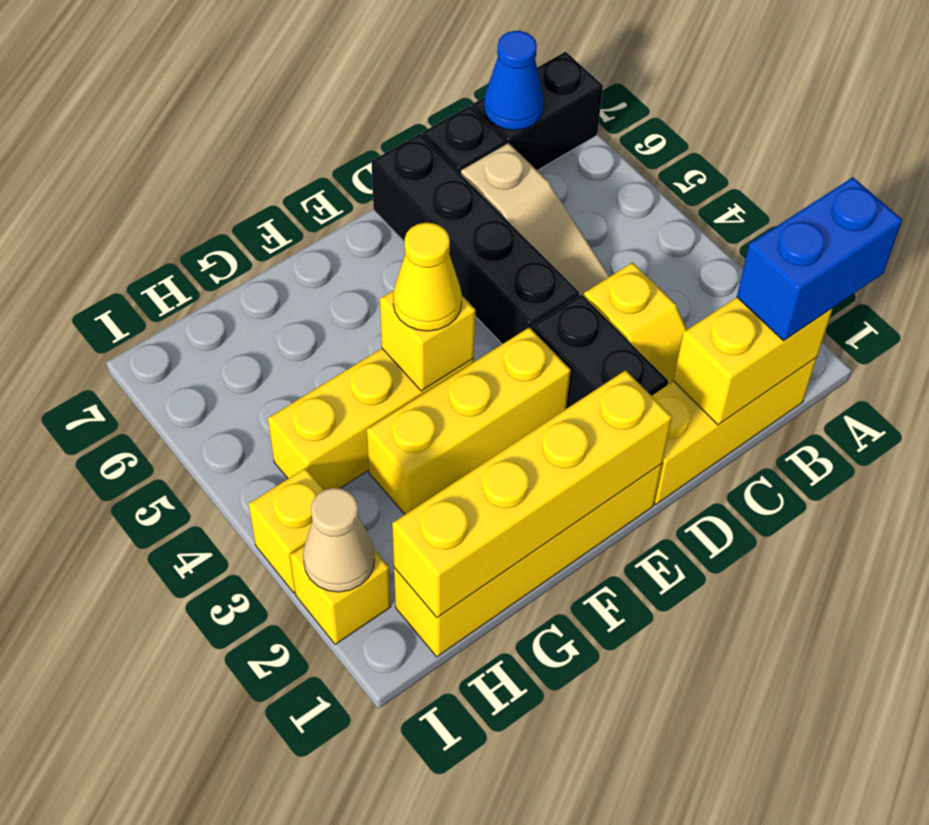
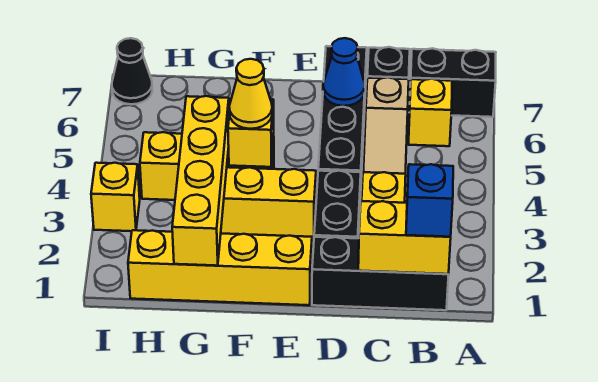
blue 1x2 brick [737,177,902,341] -> blue 1x1 brick [406,164,453,237]
yellow 1x3 brick [652,357,817,504] -> black 1x3 brick [312,237,449,310]
blue 1x1 cone [484,31,544,130] -> blue 1x1 cone moved to [323,38,365,106]
yellow 1x4 brick [392,370,672,617] -> yellow 1x4 brick turned to [172,96,229,266]
yellow 1x1 brick [290,546,391,644] -> yellow 1x1 brick moved to [408,79,452,146]
tan 1x1 cone [303,488,375,592] -> none
none -> black 1x1 cone [112,38,153,104]

